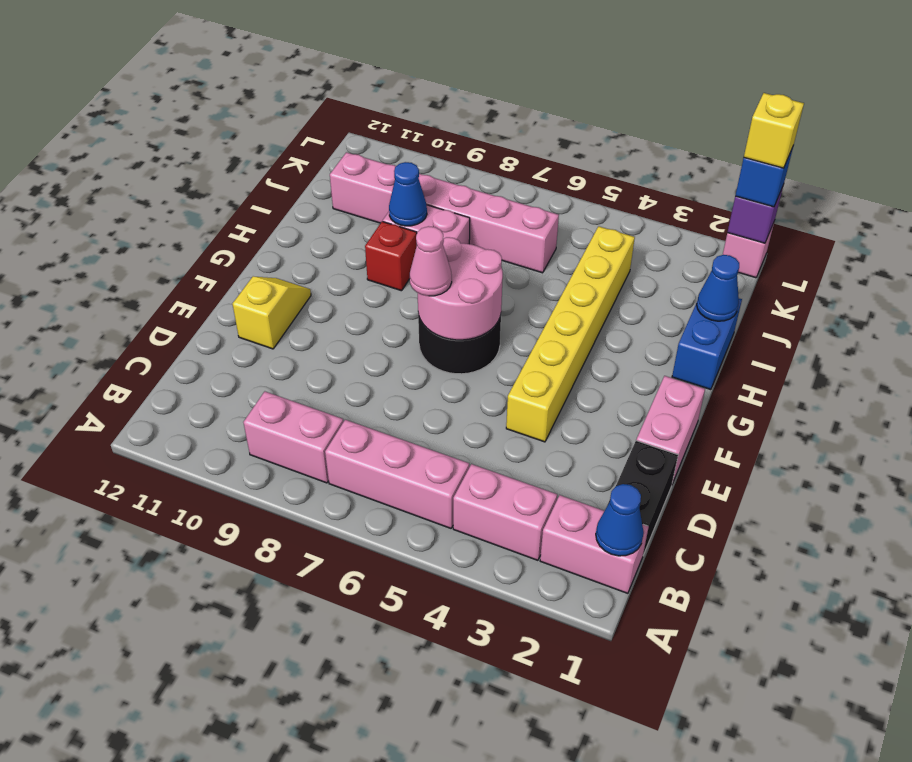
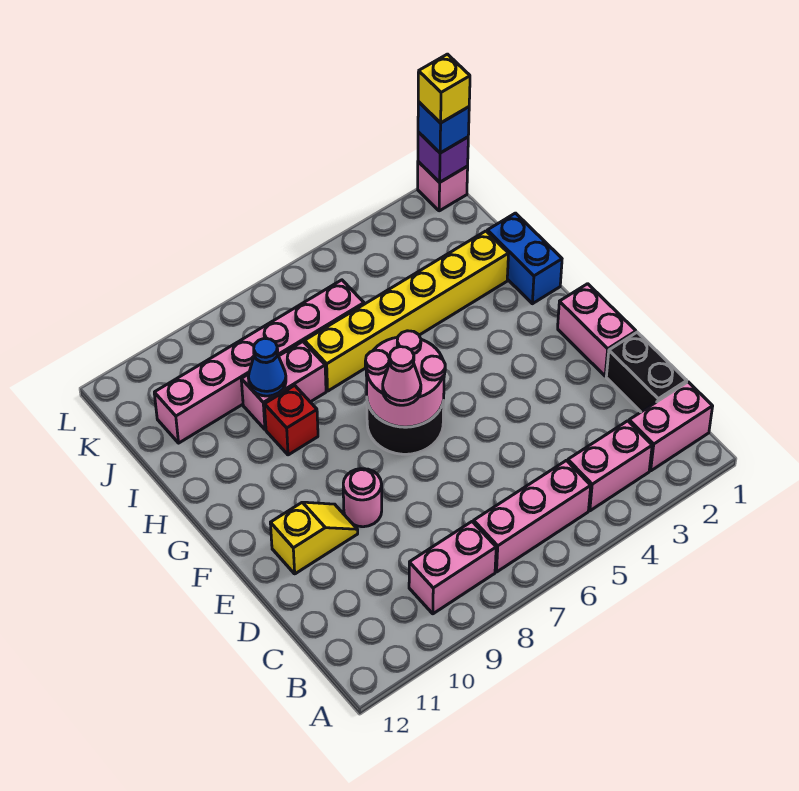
blue 1x1 cone [596,484,644,556] -> none
yellow 1x6 brick [506,226,635,442] -> yellow 1x6 brick turned to [305,231,509,391]
none -> pink 1x1 round brick [343,469,382,527]
yellow 1x2 slope [232,277,311,349] -> yellow 1x2 slope turned to [270,502,358,574]
blue 1x1 cone [697,255,739,321] -> none

